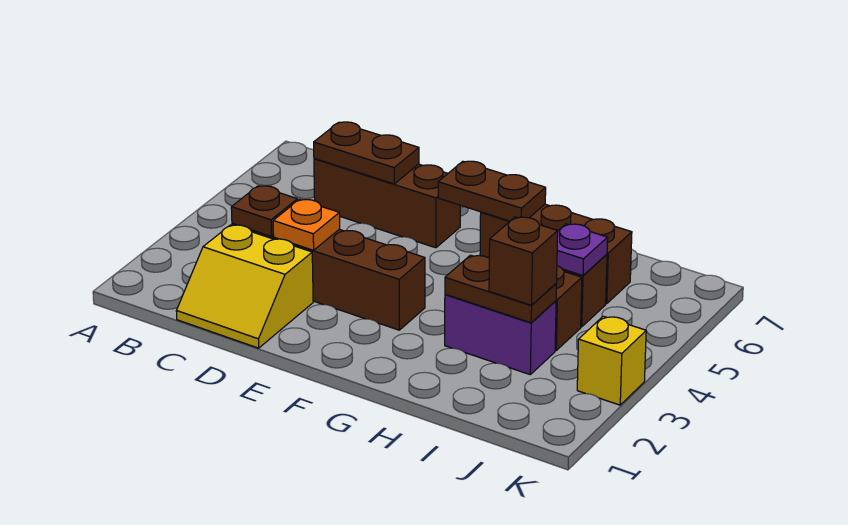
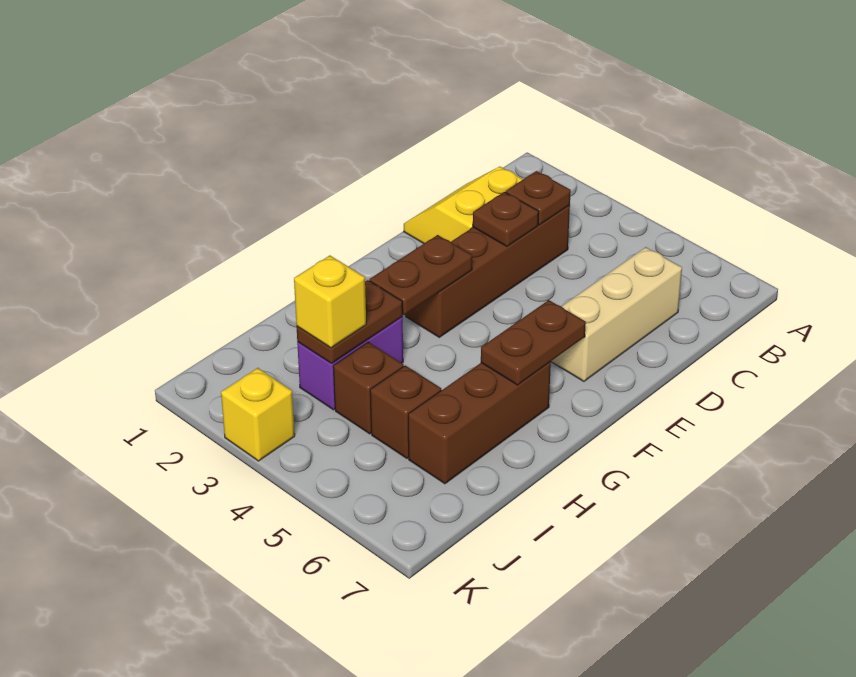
brown 1x3 brick [314,159,461,248] -> tan 1x3 brick [551,247,682,381]
brown 1x2 plate [314,122,419,184] -> brown 1x2 plate moved to [370,235,472,315]
orange 1x1 plate [273,199,340,250] -> brown 1x1 plate [473,192,539,246]
brown 1x1 brick [489,217,558,305] -> yellow 1x1 brick [294,256,366,348]
purple 1x1 plate [557,224,608,276] -> none

